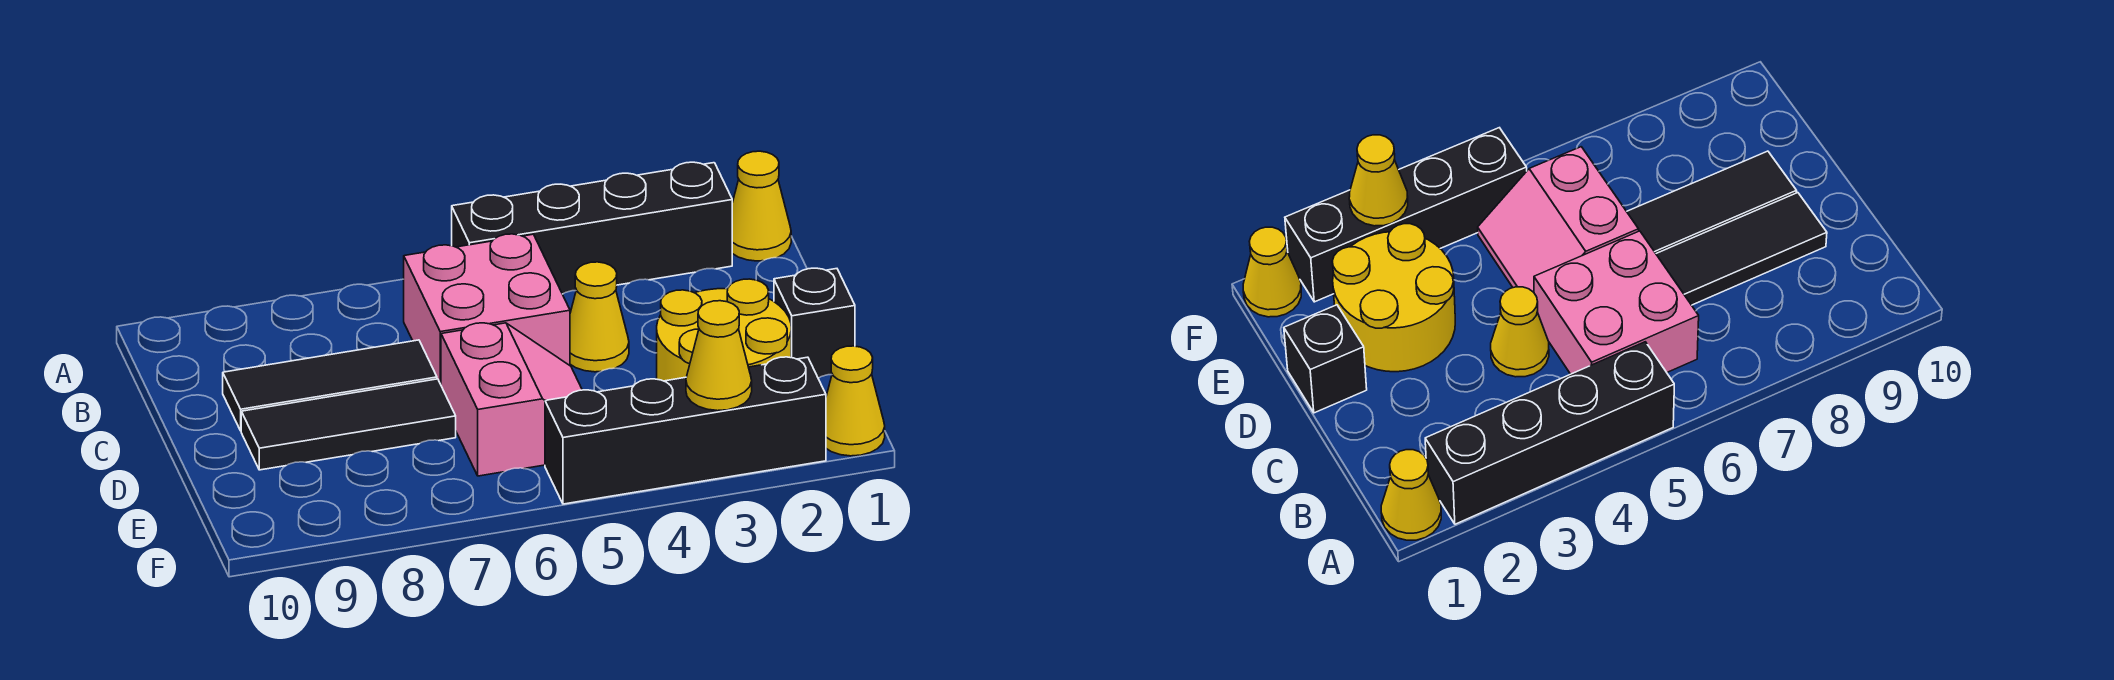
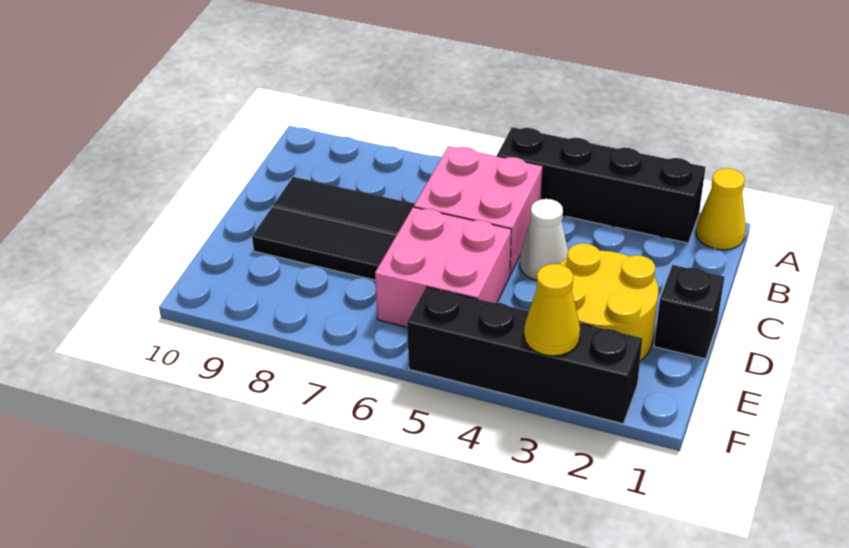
yellow 1x1 cone [570,262,629,372] -> white 1x1 cone [520,199,568,280]
pink 2x2 slope [441,323,582,476] -> pink 2x2 brick [375,207,511,327]
yellow 1x1 cone [826,346,885,456] -> none

